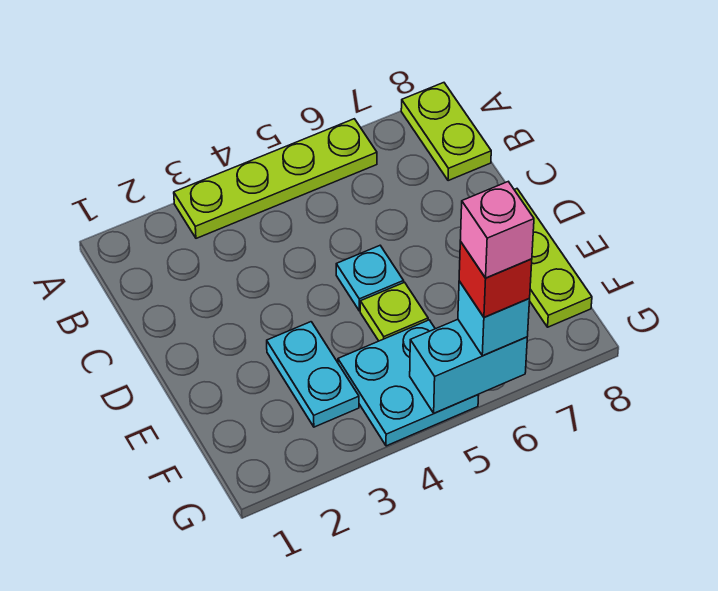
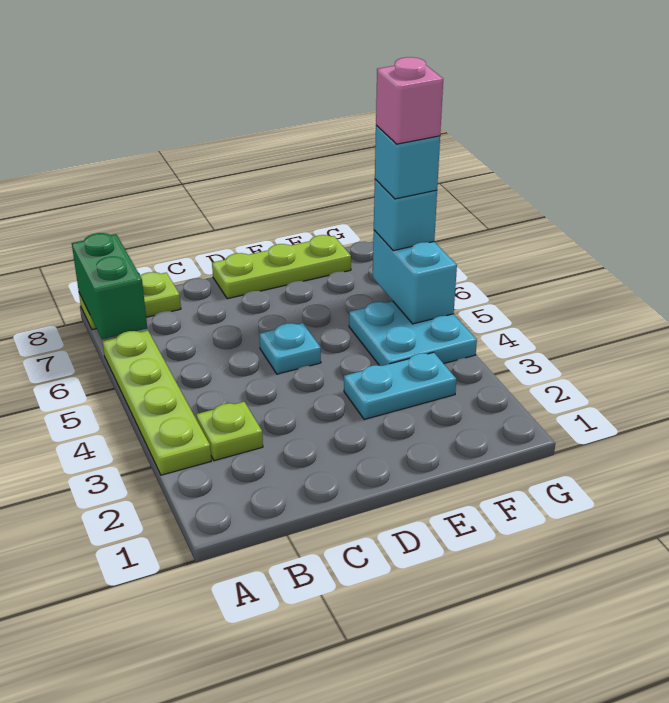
none -> green 1x2 brick [72,233,147,339]
lime 1x1 plate [360,282,428,341] -> lime 1x1 plate moved to [196,402,263,461]
red 1x1 brick [459,242,532,317] -> cyan 1x1 brick [375,125,440,199]

